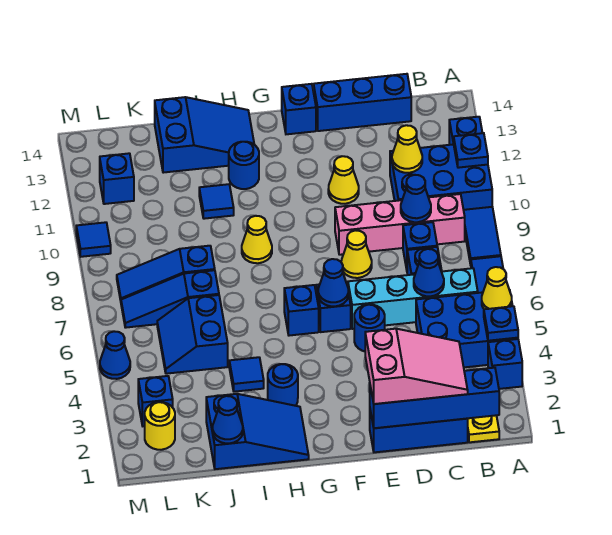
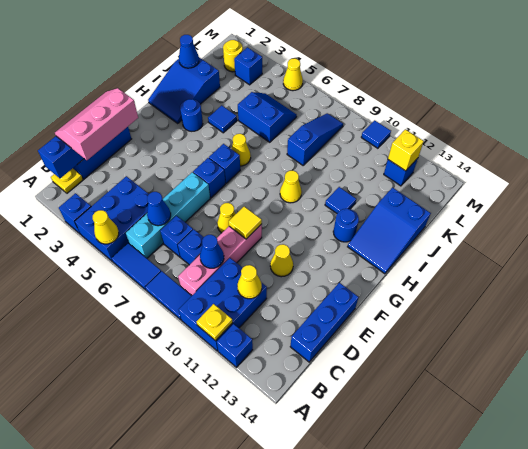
blue 1x1 plate [484,306,518,341] -> none
blue 1x1 plate [453,133,488,168] -> yellow 1x1 plate [196,304,233,341]
pink 2x3 slope [365,329,468,404] -> pink 2x3 slope turned to [55,88,138,160]
blue 1x1 round brick [354,305,385,351] -> none
none -> yellow 1x1 tile [229,207,262,239]
blue 1x1 cone [318,259,349,306] -> none
blue 1x1 brick [282,84,316,134] -> none
none -> yellow 1x1 cone [231,134,251,166]
blue 1x3 slope [121,270,219,328] -> none
none -> yellow 1x1 brick [388,129,424,171]
blue 1x1 cone [100,331,130,379] -> yellow 1x1 cone [283,58,303,91]

